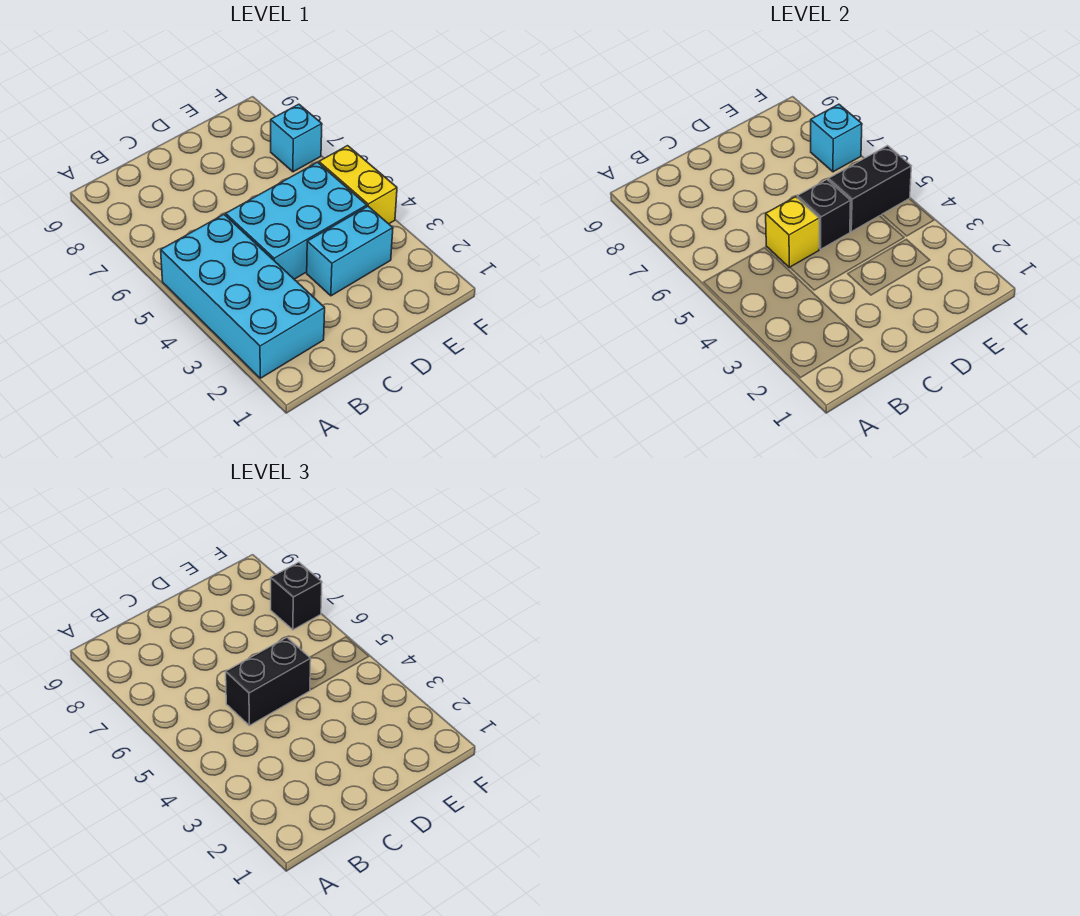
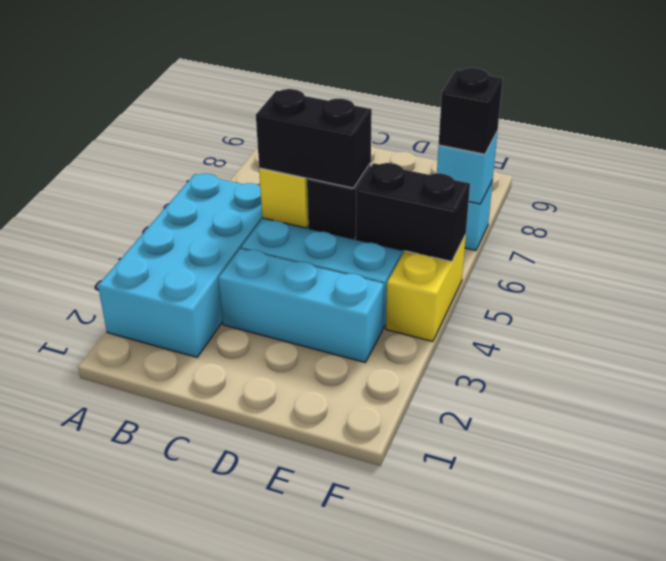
cyan 1x2 brick [307,206,393,296] -> cyan 1x3 brick [218,249,384,362]

